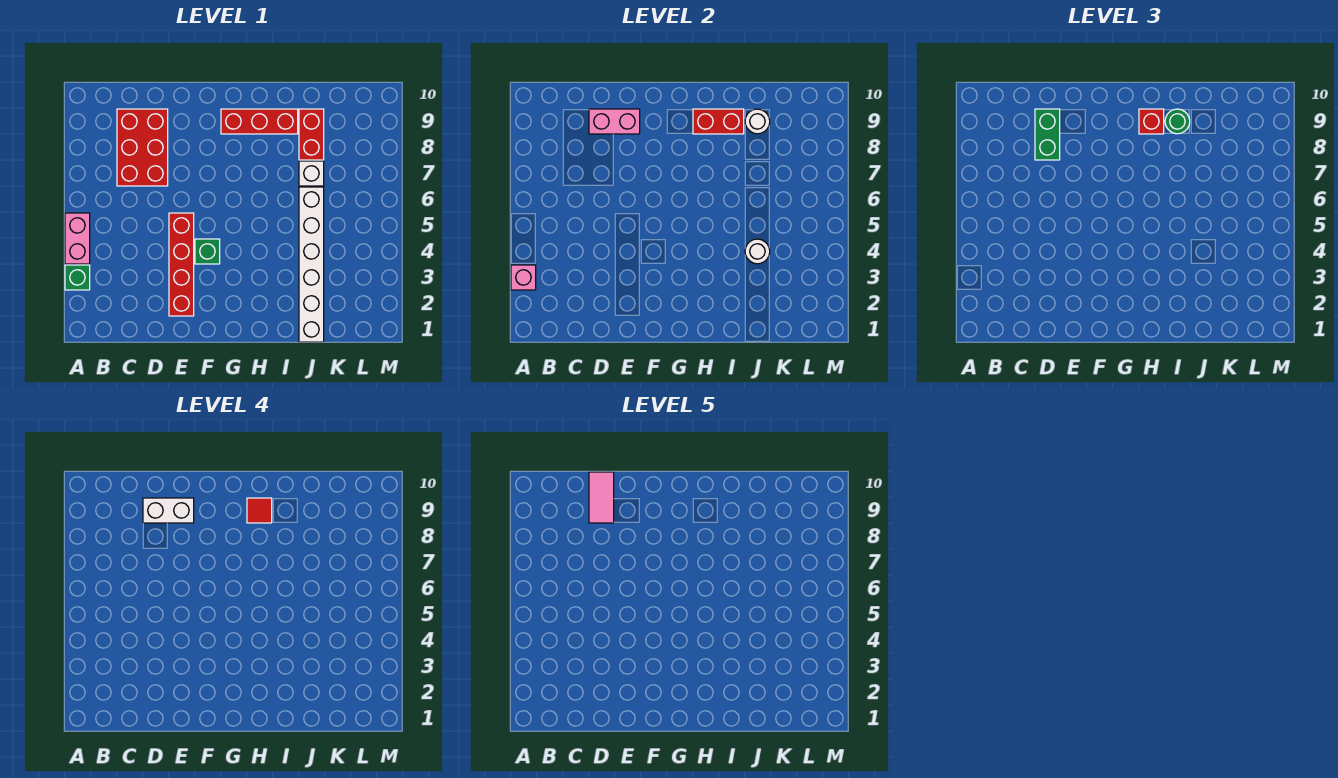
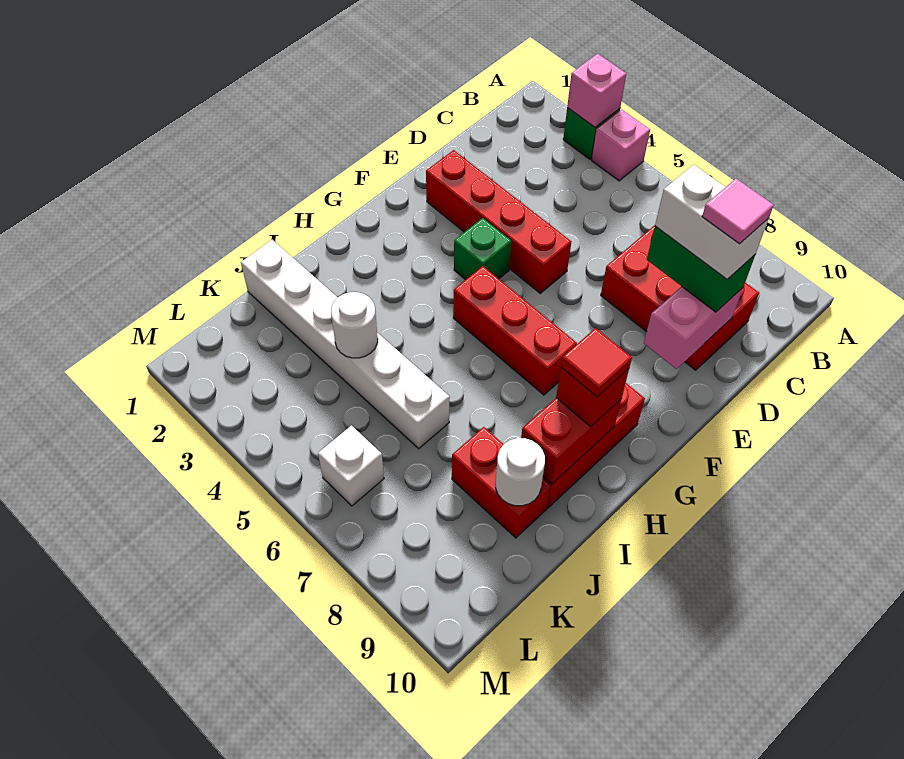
pink 1x2 brick [65,213,90,264] -> pink 1x1 brick [592,109,650,181]
white 1x2 brick [143,498,194,523] -> white 1x2 brick turned to [655,164,769,279]
pink 1x2 tile [589,472,614,523] -> pink 1x1 tile [702,179,774,244]
none -> red 1x3 brick [453,266,577,395]
green 1x1 round brick [1165,109,1190,134] -> none
white 1x1 brick [299,161,324,186] -> white 1x1 brick moved to [318,426,384,506]

